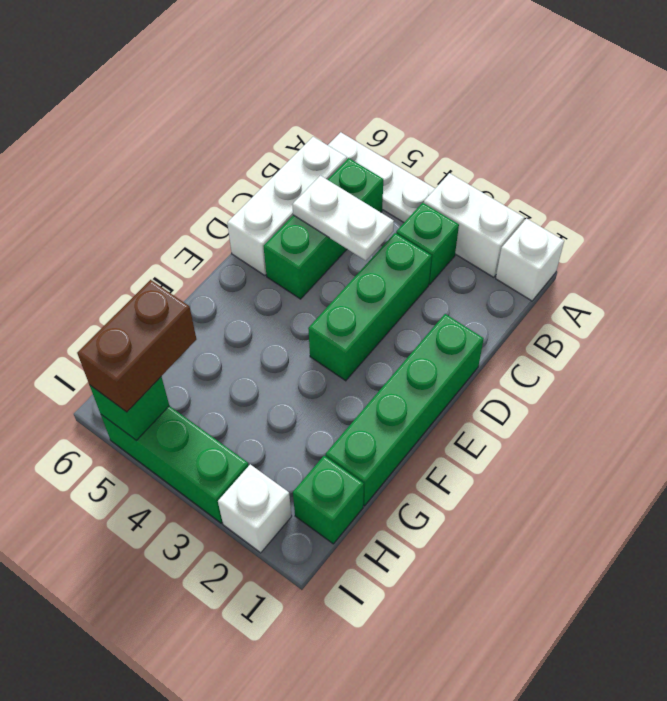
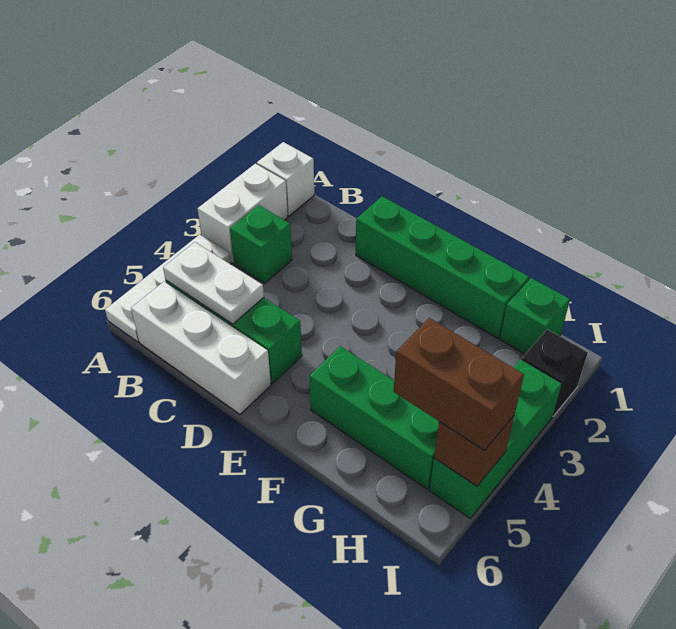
green 1x3 brick [308,233,432,381] -> green 1x3 brick moved to [310,346,439,489]
white 1x2 plate [292,176,394,261] -> white 1x2 plate turned to [163,242,264,324]
white 1x1 brick [218,464,292,553] -> black 1x1 brick [521,329,588,416]
green 1x1 brick [90,377,169,440] -> brown 1x1 brick [434,416,514,486]

